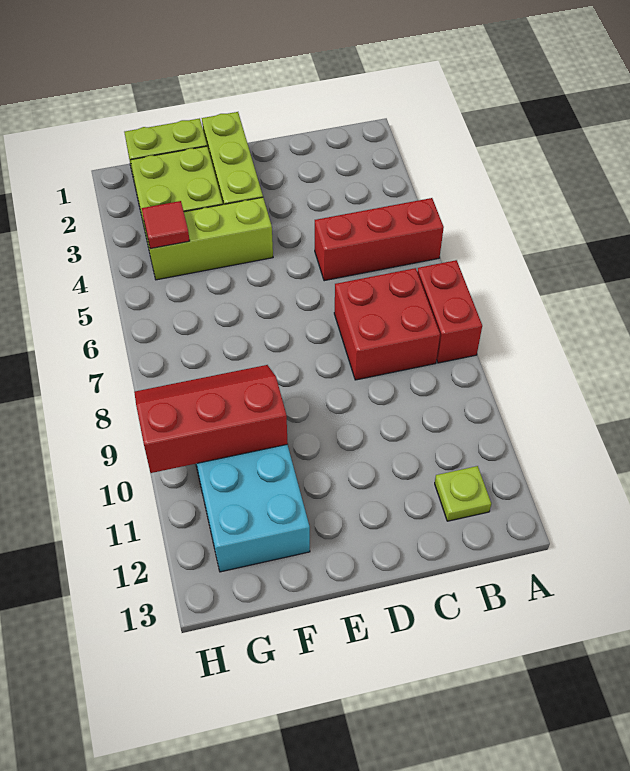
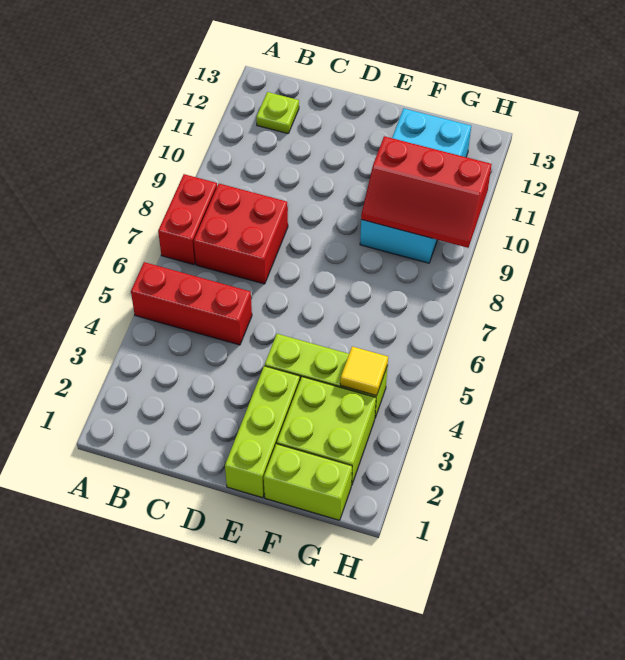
red 1x1 tile [142,201,190,249] -> yellow 1x1 tile [340,347,388,396]

